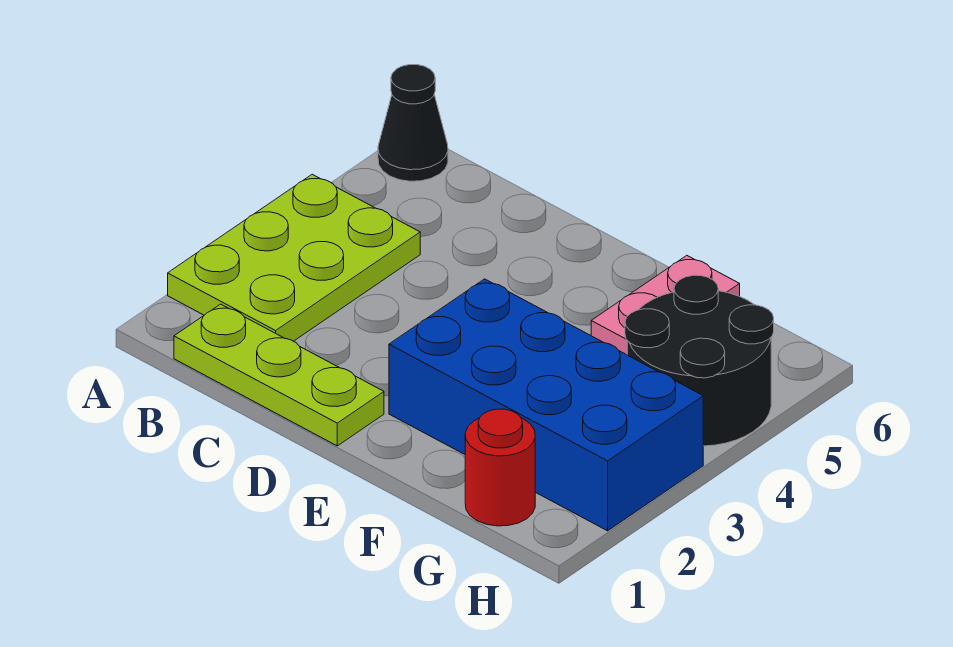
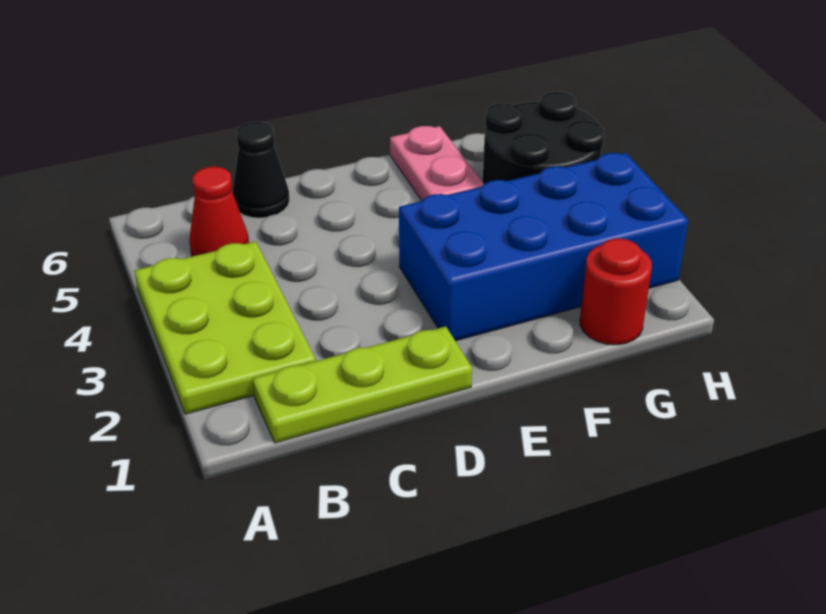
black 1x1 cone [378,65,448,181] -> black 1x1 cone moved to [232,122,289,218]
none -> red 1x1 cone [189,167,249,256]

